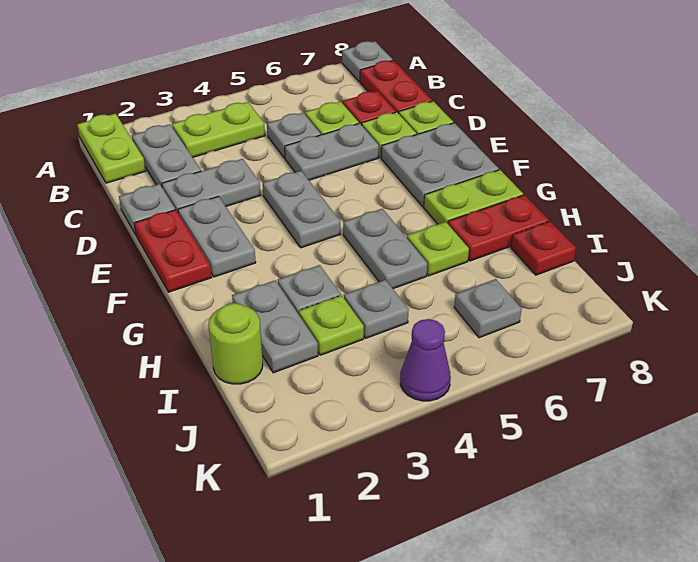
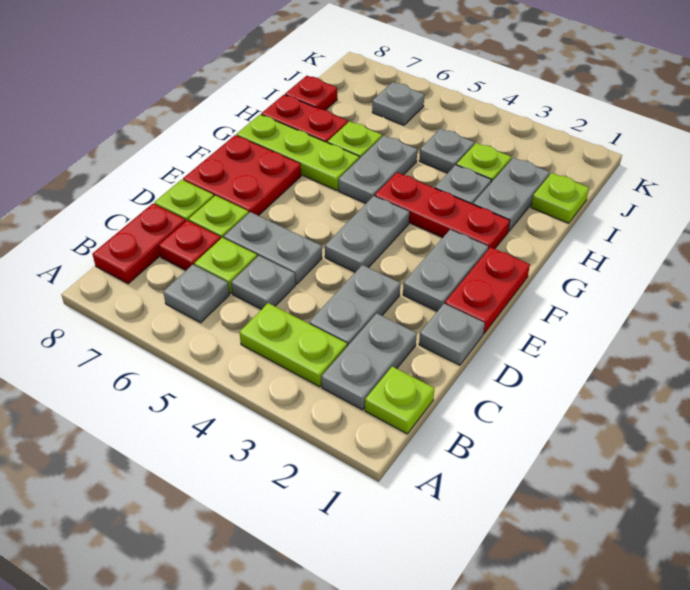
lime 1x2 plate [77,113,146,183] -> lime 1x1 plate [365,366,434,434]
grey 1x1 plate [342,41,393,82] -> grey 1x1 plate moved to [163,265,229,323]
grey 1x2 plate [162,159,261,214] -> grey 1x2 plate turned to [309,265,400,346]
grey 2x2 plate [381,123,499,207] -> red 2x2 plate [183,135,301,216]
none -> red 1x3 plate [375,172,510,249]
lime 1x2 plate [424,170,523,224] -> lime 1x3 plate [236,114,359,190]
lime 1x1 round brick [208,303,263,384] -> lime 1x1 plate [531,173,589,223]
purple 1x1 cone [400,319,451,401] -> none

